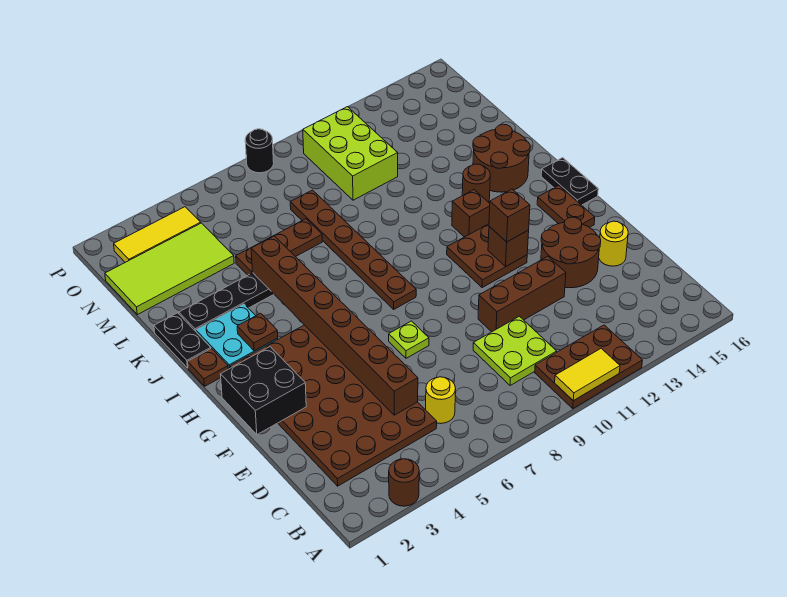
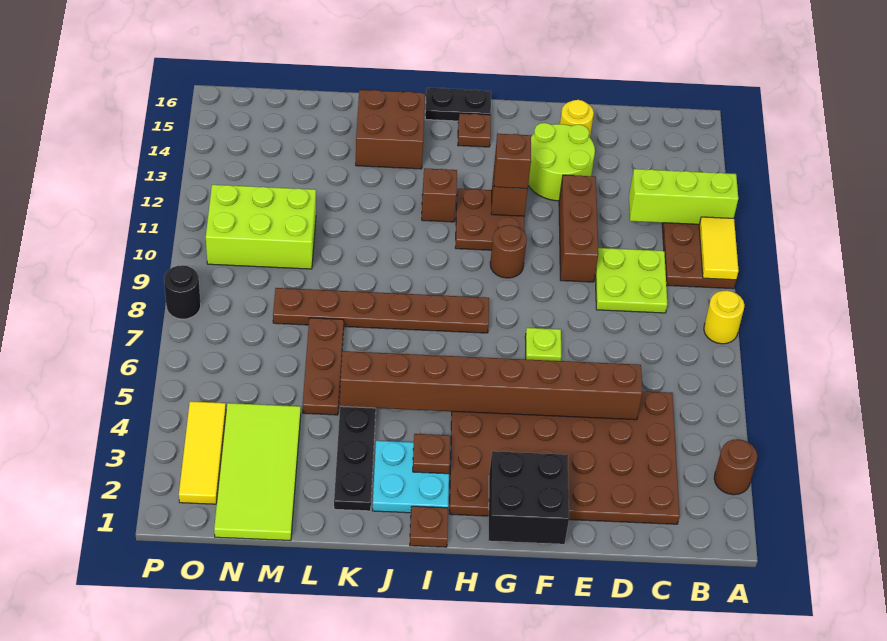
none -> lime 1x3 brick [629,169,738,224]
yellow 1x1 round brick [426,377,456,424] -> yellow 1x1 round brick moved to [704,291,744,344]
brown 2x2 round brick [541,217,601,288] -> lime 2x2 round brick [528,123,595,201]
brown 1x2 plate [537,186,595,228] -> brown 1x1 plate [458,113,491,147]
black 1x2 plate [154,313,211,368] -> none
brown 1x1 round brick [462,164,490,202] -> brown 1x1 round brick moved to [490,225,527,278]
brown 2x2 round brick [473,124,530,192] -> brown 2x2 brick [356,90,425,169]

